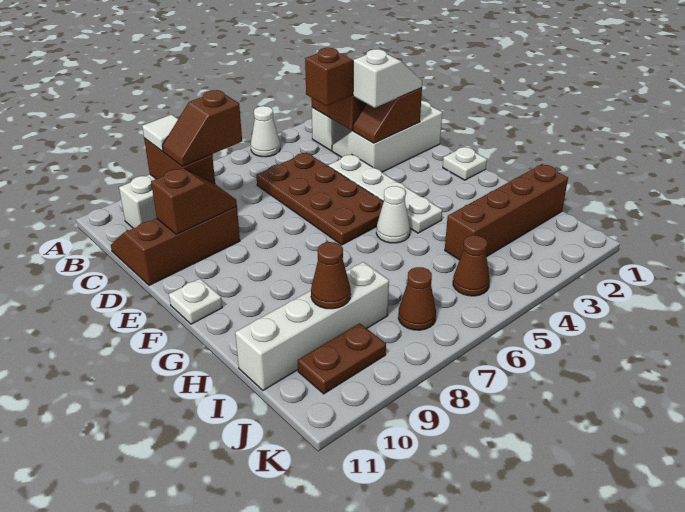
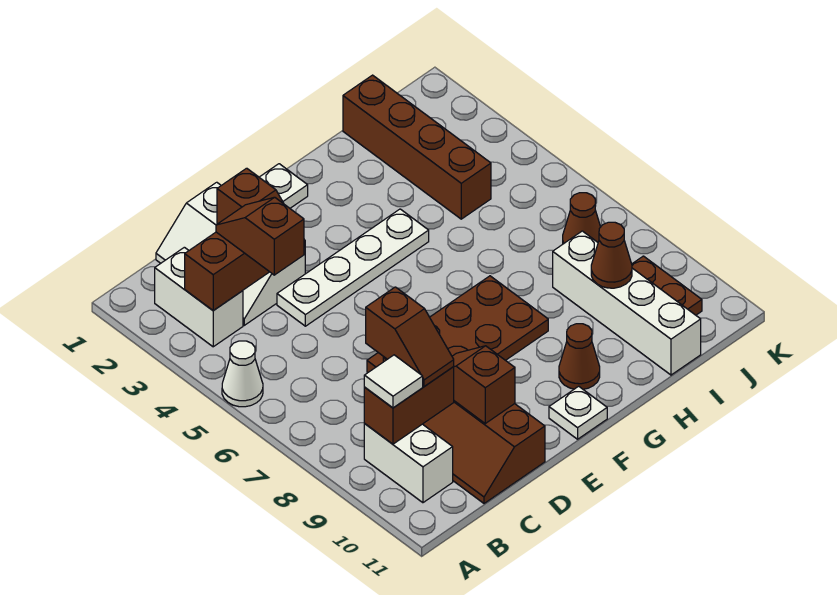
brown 2x4 plate [256,153,384,245] -> brown 2x4 plate moved to [367,276,548,373]
white 1x2 slope [353,49,422,108] -> none
white 1x1 cone [376,186,410,243] -> none
brown 1x1 cone [453,235,490,296] -> brown 1x1 cone moved to [559,324,600,389]

